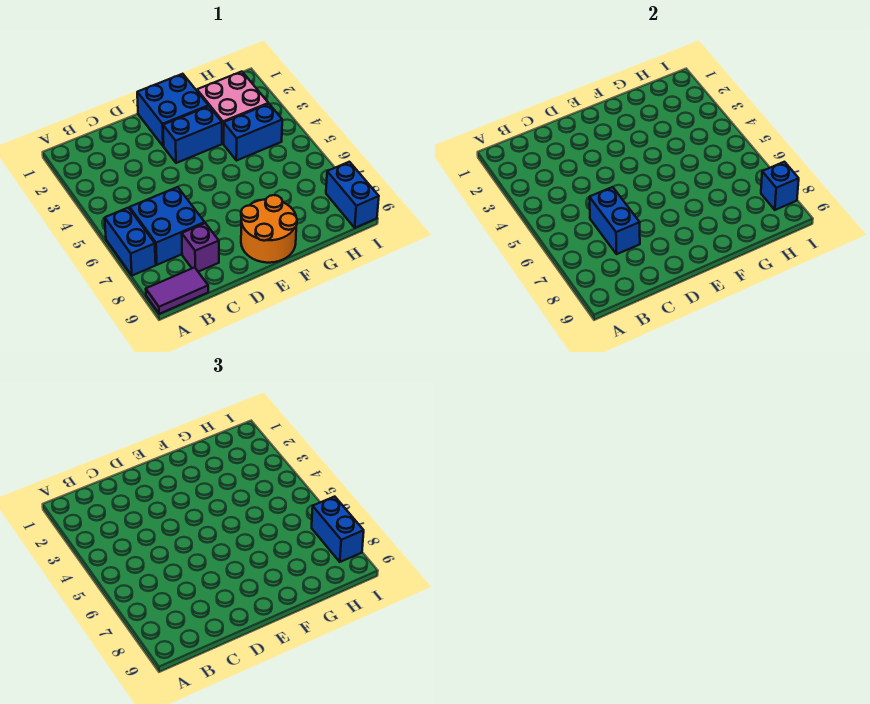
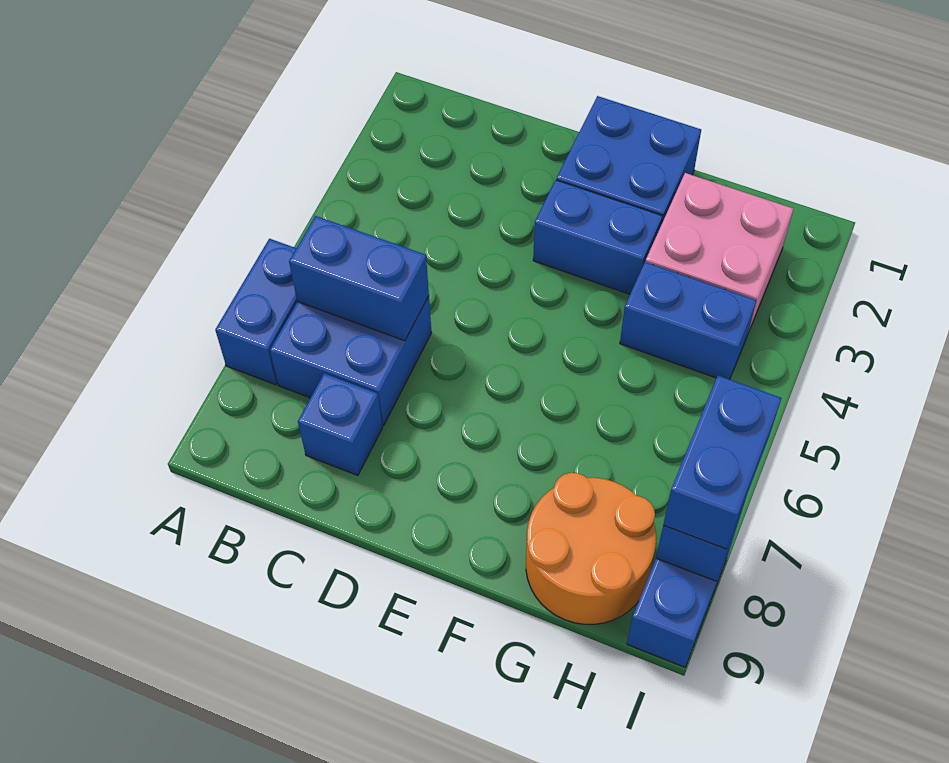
purple 1x2 tile [146,267,208,314] -> none
blue 1x2 brick [589,187,640,254] -> blue 1x2 brick turned to [289,216,429,341]
purple 1x1 brick [182,223,219,272] -> blue 1x1 brick [298,373,382,475]
orange 2x2 round brick [241,195,297,263] -> orange 2x2 round brick moved to [526,473,656,624]

